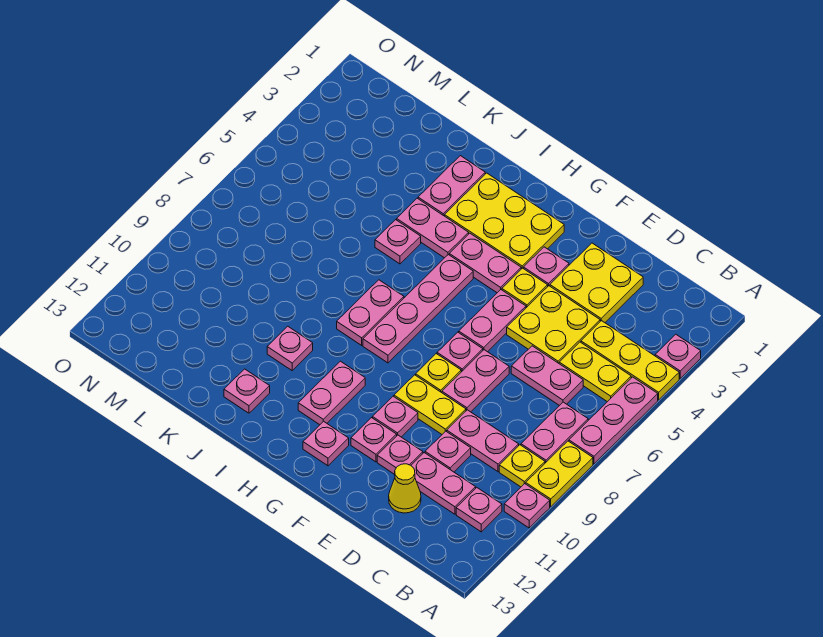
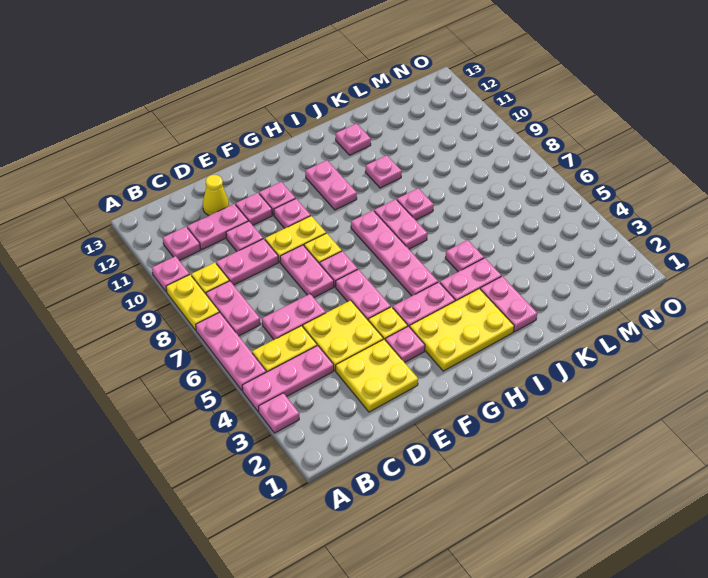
yellow 1x3 plate [581,321,679,400] -> pink 1x3 plate [242,346,334,412]
pink 1x1 plate [303,421,349,466] -> pink 1x1 plate moved to [397,188,434,220]

